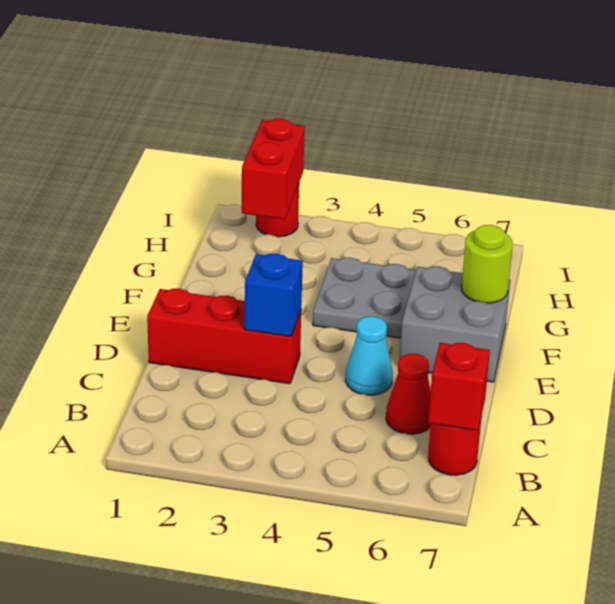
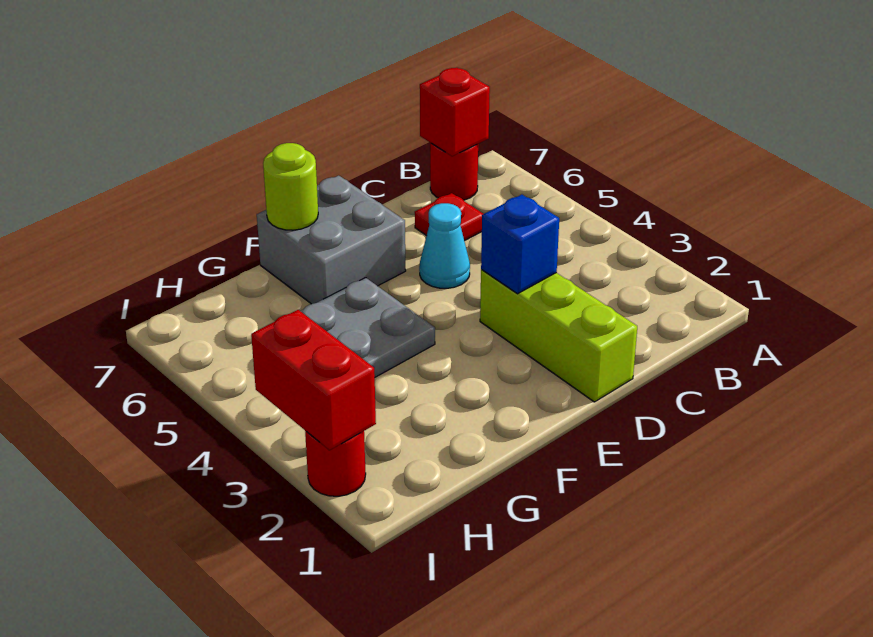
red 1x1 cone [386,354,431,434] -> red 1x1 plate [415,193,483,241]
red 1x3 brick [147,289,301,384] -> lime 1x3 brick [480,270,637,402]
red 1x2 brick [242,119,305,219] -> red 1x2 brick turned to [251,310,376,450]

